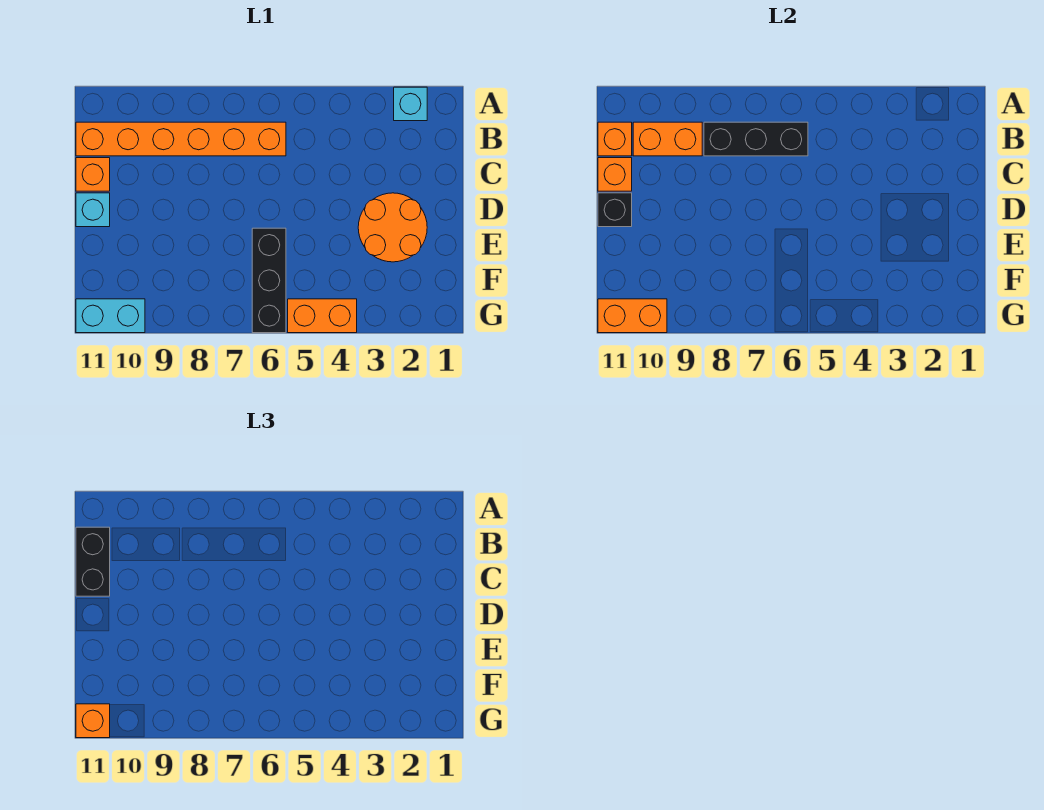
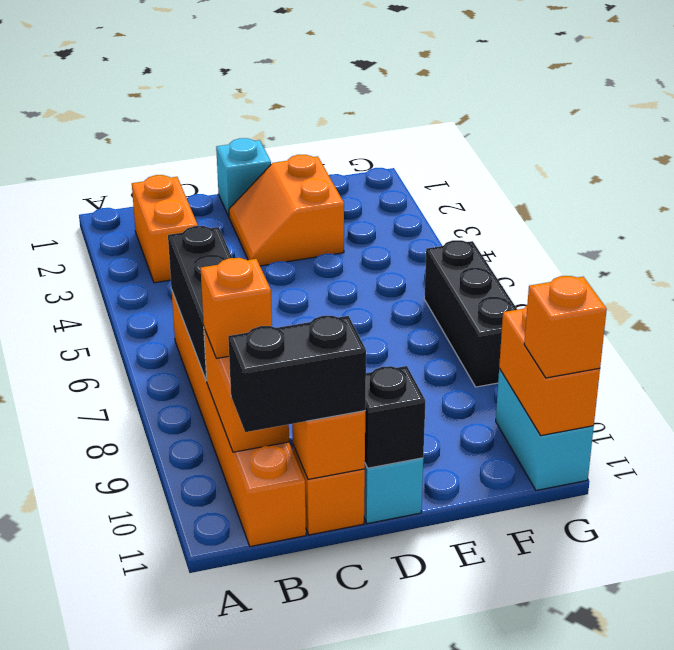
cyan 1x1 brick [394,87,427,121] -> cyan 1x1 brick moved to [216,138,271,216]
orange 1x1 brick [598,122,632,156] -> orange 1x1 brick moved to [201,258,272,358]
orange 2x2 round brick [358,193,427,262] -> orange 2x2 slope [229,155,344,266]
black 1x3 brick [252,228,286,333] -> black 1x3 brick turned to [424,240,517,387]
orange 1x2 brick [288,299,357,333] -> orange 1x2 brick moved to [132,175,198,283]

